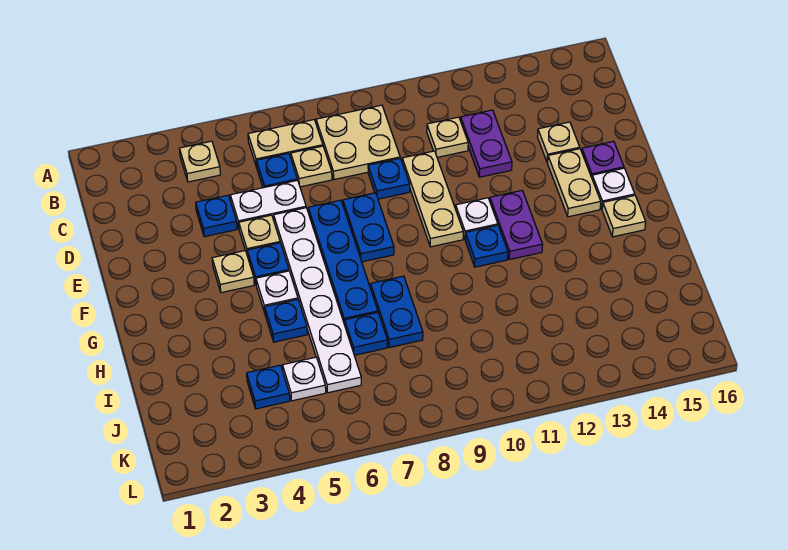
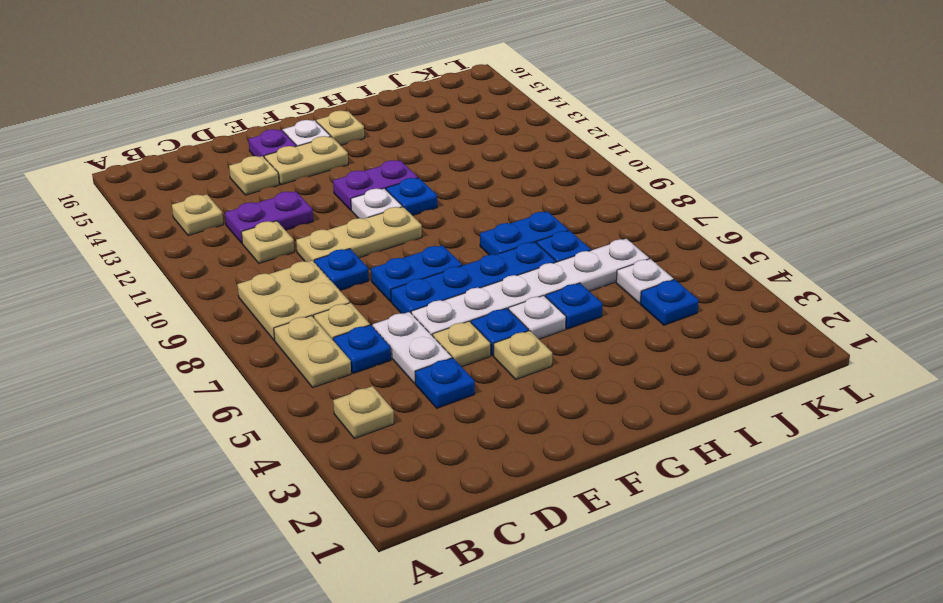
none -> tan 1x1 plate [172,194,223,236]

